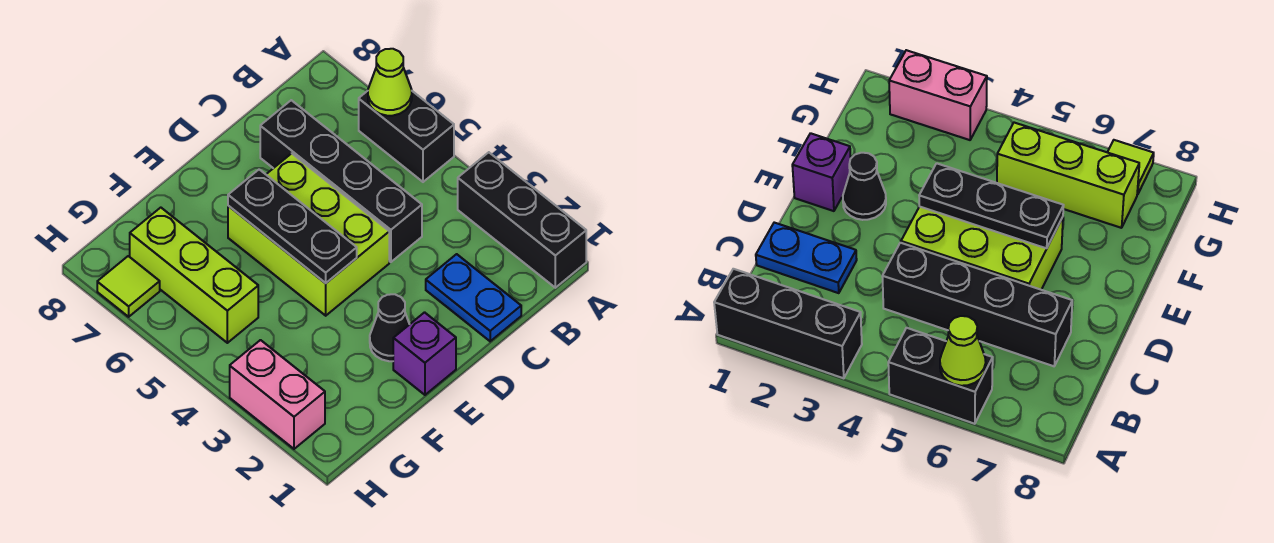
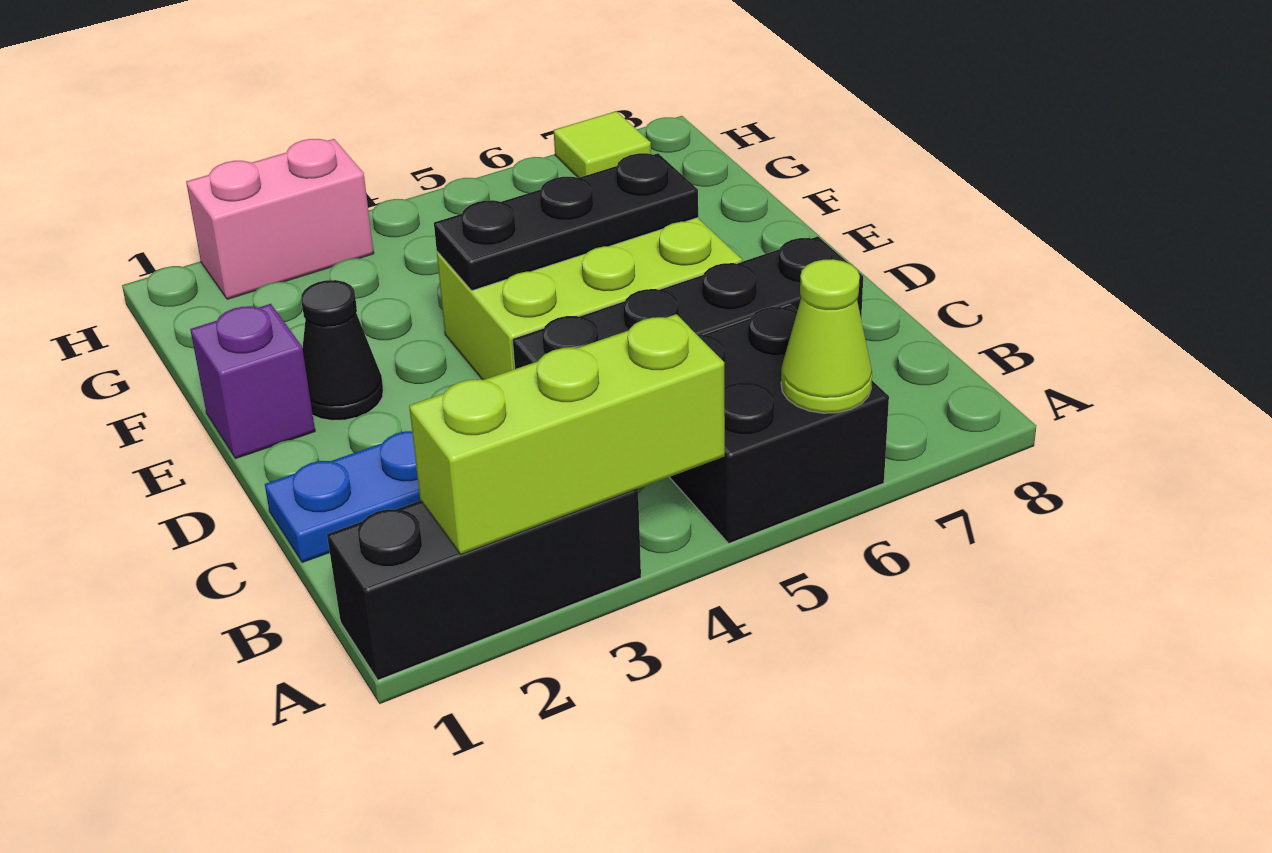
black 1x2 brick [359,91,454,182] -> black 2x2 brick [670,304,889,543]
lime 1x3 brick [130,208,258,343] -> lime 1x3 brick moved to [409,314,725,554]

